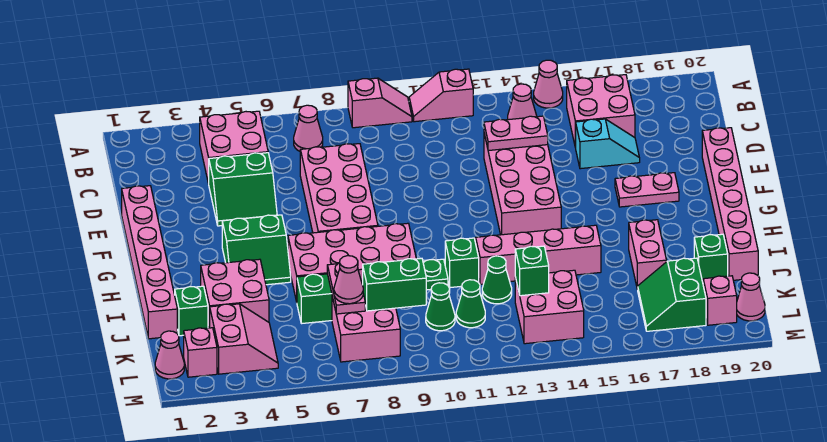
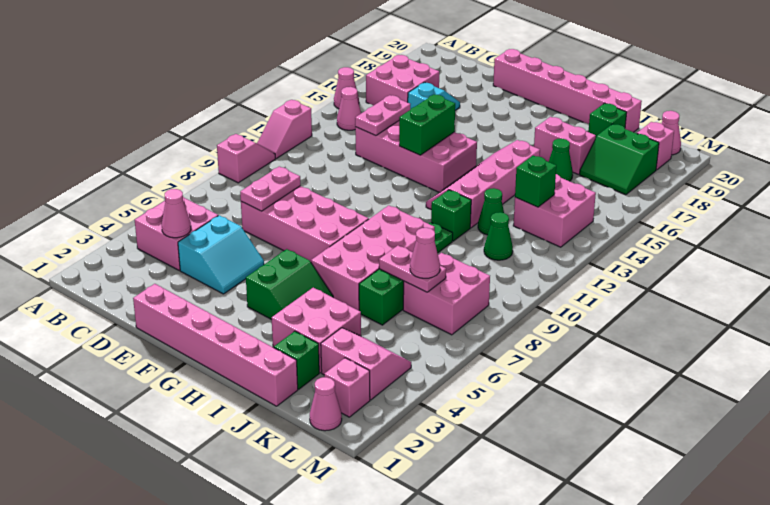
pink 1x1 cone [294,105,323,151] -> pink 1x1 cone moved to [162,189,191,238]
green 2x2 slope [209,153,277,226] -> cyan 2x2 slope [178,215,264,294]
pink 1x2 plate [615,173,679,207] -> pink 1x2 plate moved to [240,166,300,211]
green 1x2 brick [363,258,426,311] -> green 1x2 brick moved to [399,95,455,155]
green 1x1 cone [426,283,455,331] -> green 1x1 cone moved to [549,139,573,181]

